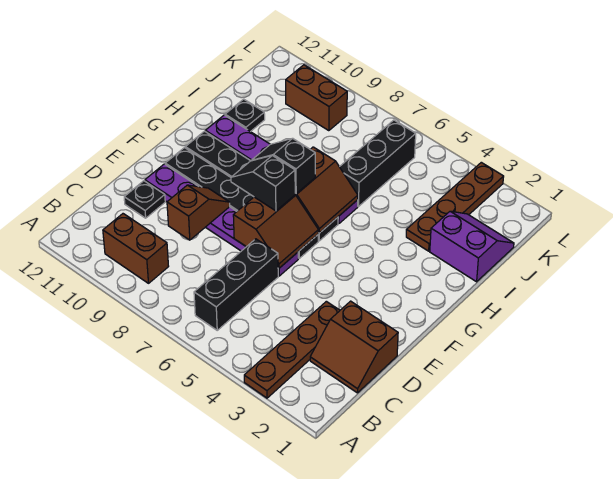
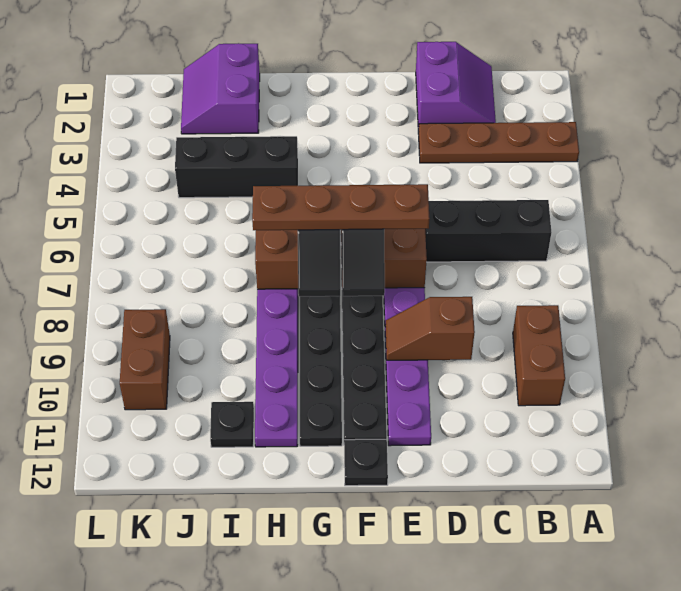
brown 2x2 slope [310,301,398,393] -> purple 2x2 slope [416,42,496,131]
black 1x1 plate [124,181,165,218] -> black 1x1 plate moved to [344,439,388,486]
brown 1x4 plate [406,162,504,251] -> brown 1x4 plate moved to [252,184,430,230]
black 1x3 brick [340,120,416,206] -> black 1x3 brick moved to [175,136,298,198]

